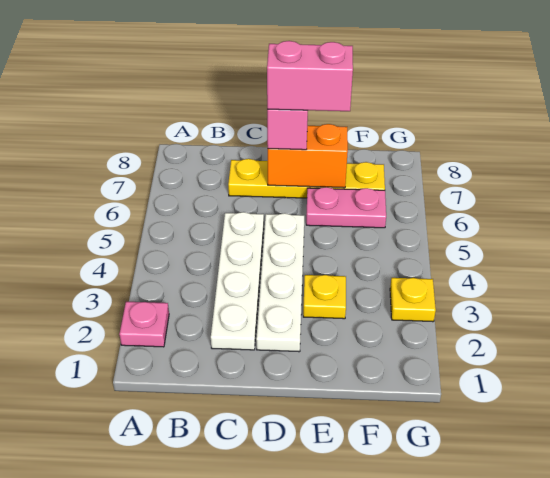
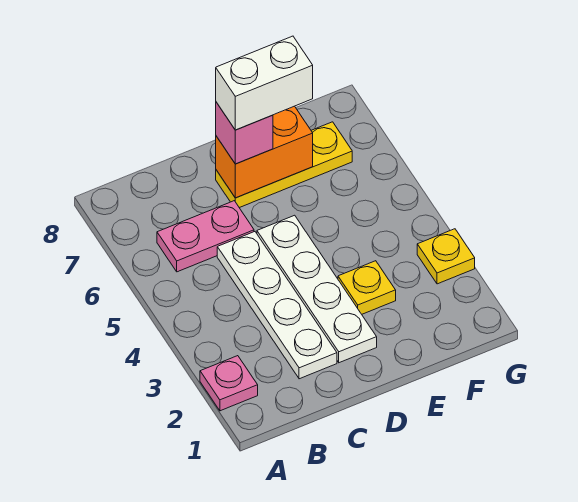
yellow 1x4 plate [228,159,385,198] -> yellow 1x3 plate [216,122,352,208]
pink 1x2 brick [267,41,353,111] -> white 1x2 brick [216,36,313,130]
pink 1x2 plate [306,187,386,228] -> pink 1x2 plate moved to [157,201,254,272]

